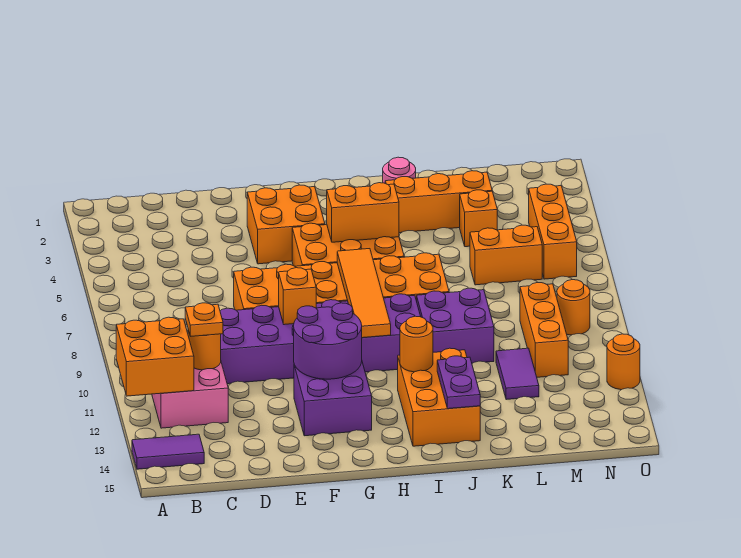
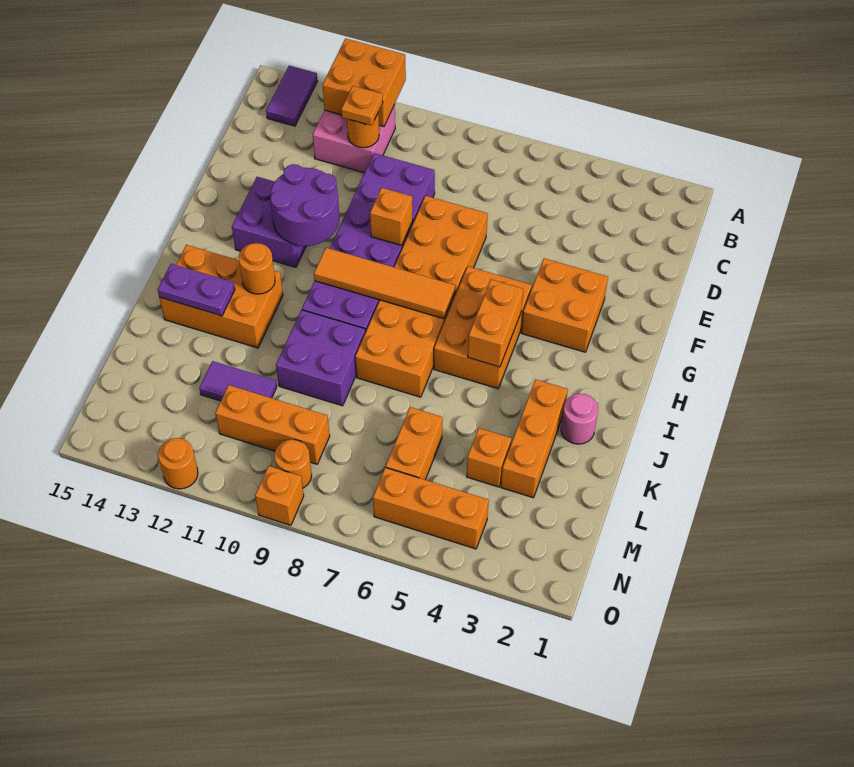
none -> orange 1x1 brick [255,466,304,525]

